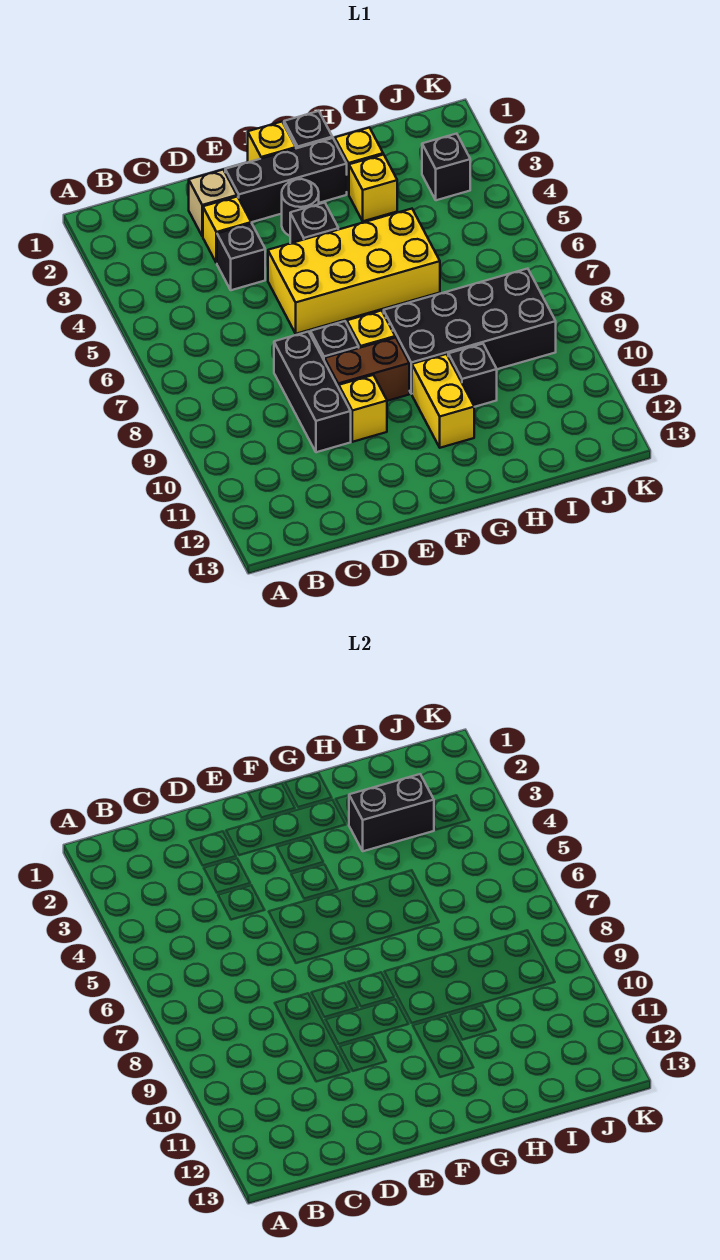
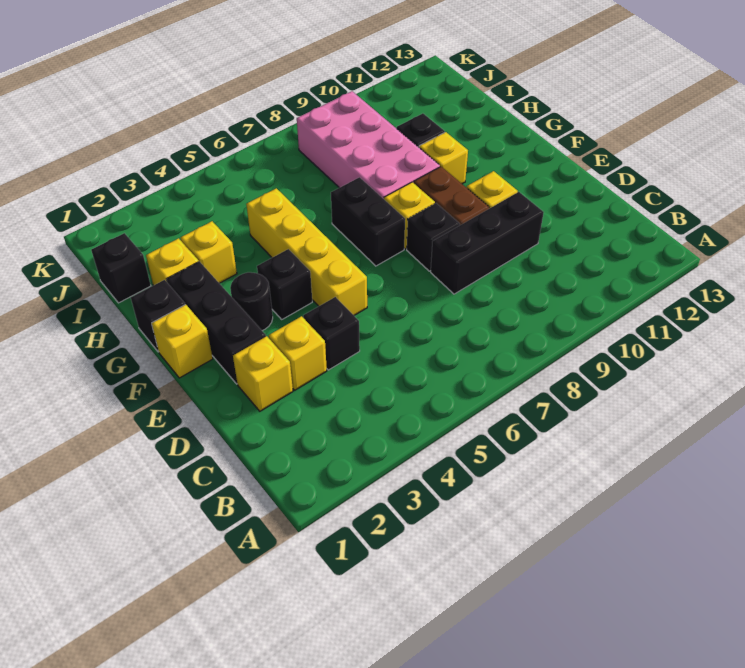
tan 1x1 brick [189,170,237,236] -> yellow 1x1 brick [233,336,293,411]
yellow 2x4 brick [268,209,440,334] -> yellow 1x4 brick [246,188,367,315]
black 2x4 brick [384,269,556,394] -> pink 2x4 brick [297,91,440,199]
yellow 1x2 brick [412,354,474,448] -> yellow 1x1 brick [419,132,468,184]
black 1x2 brick [349,774,434,851] -> black 1x2 brick moved to [331,177,405,266]
black 1x1 brick [422,134,470,200] -> black 1x1 brick moved to [91,233,151,303]

